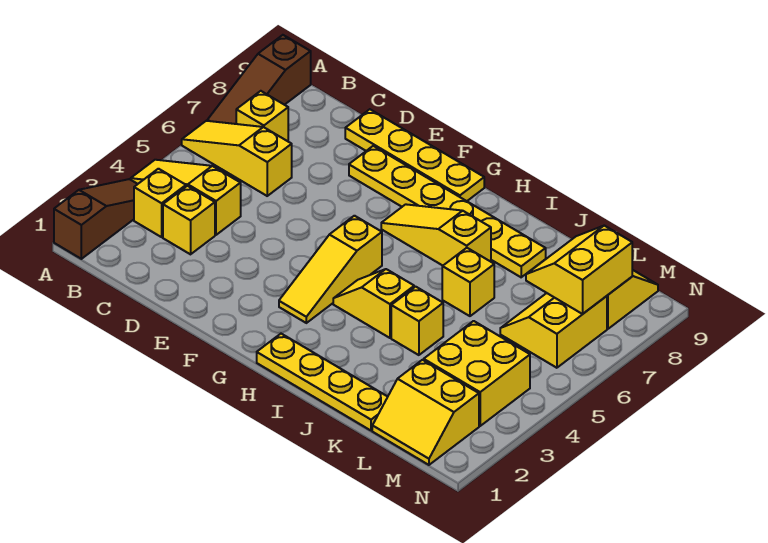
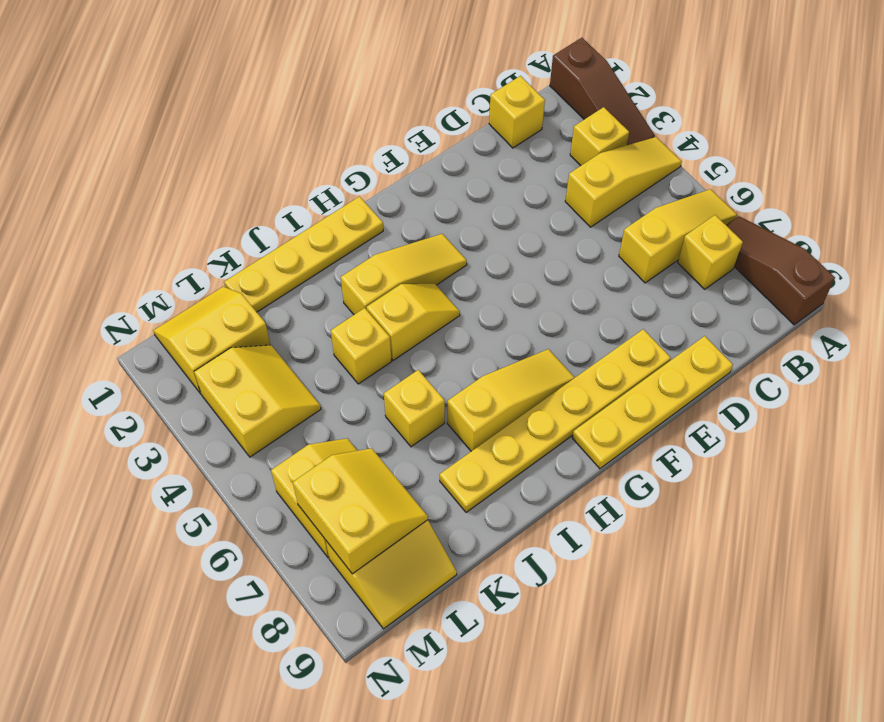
yellow 1x1 brick [163,186,215,254] -> yellow 1x1 brick moved to [489,76,545,148]
yellow 1x3 slope [279,216,382,323] -> yellow 1x3 slope turned to [341,234,467,315]
yellow 2x2 brick [424,321,530,426] -> yellow 2x2 slope [194,345,321,457]

